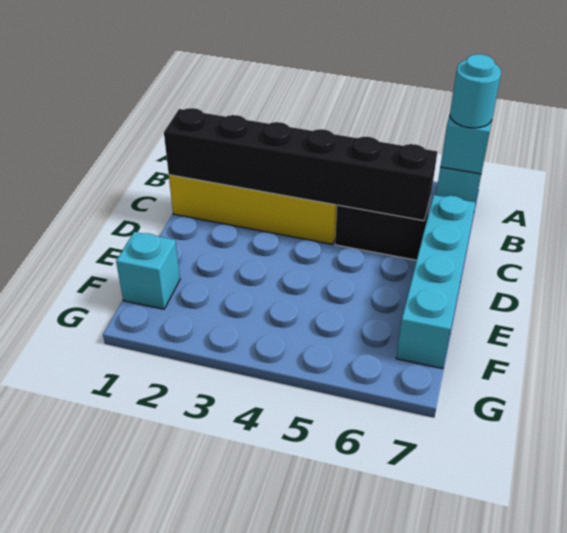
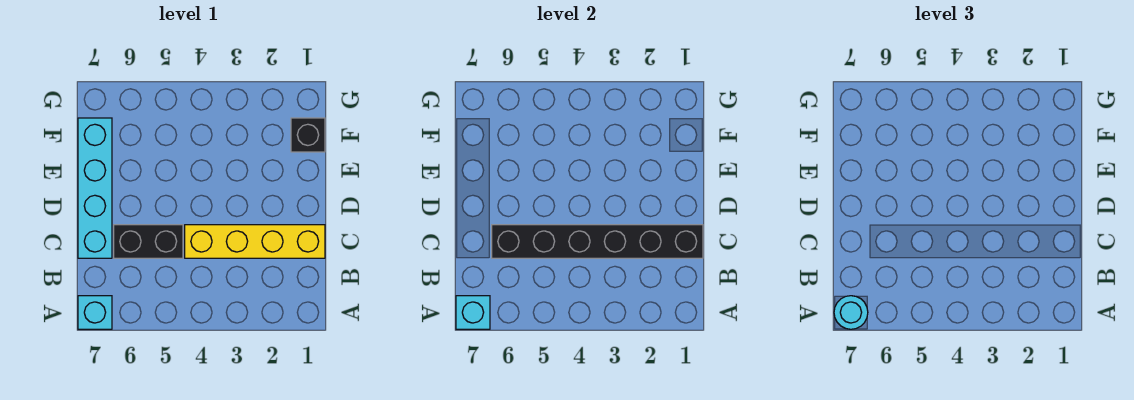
cyan 1x1 brick [116,232,180,309] -> black 1x1 brick [291,118,325,152]

